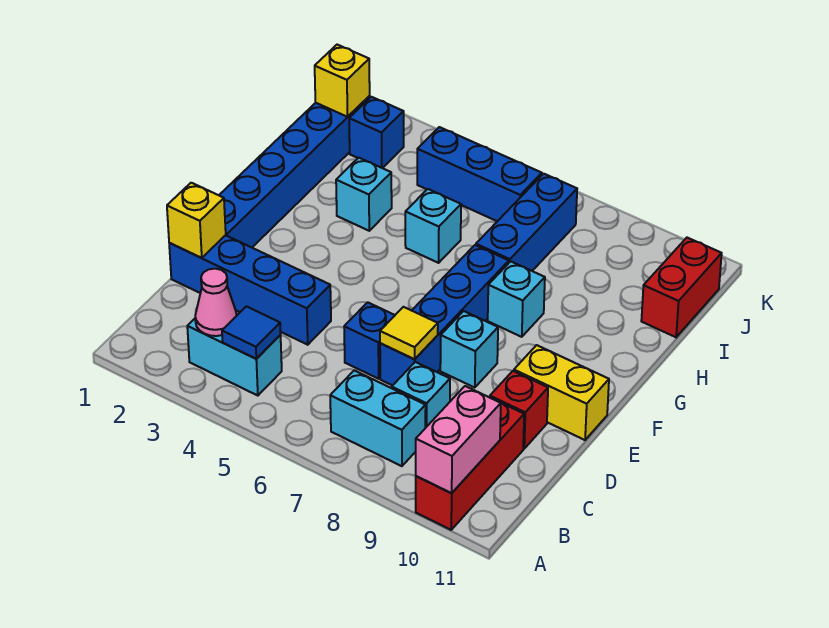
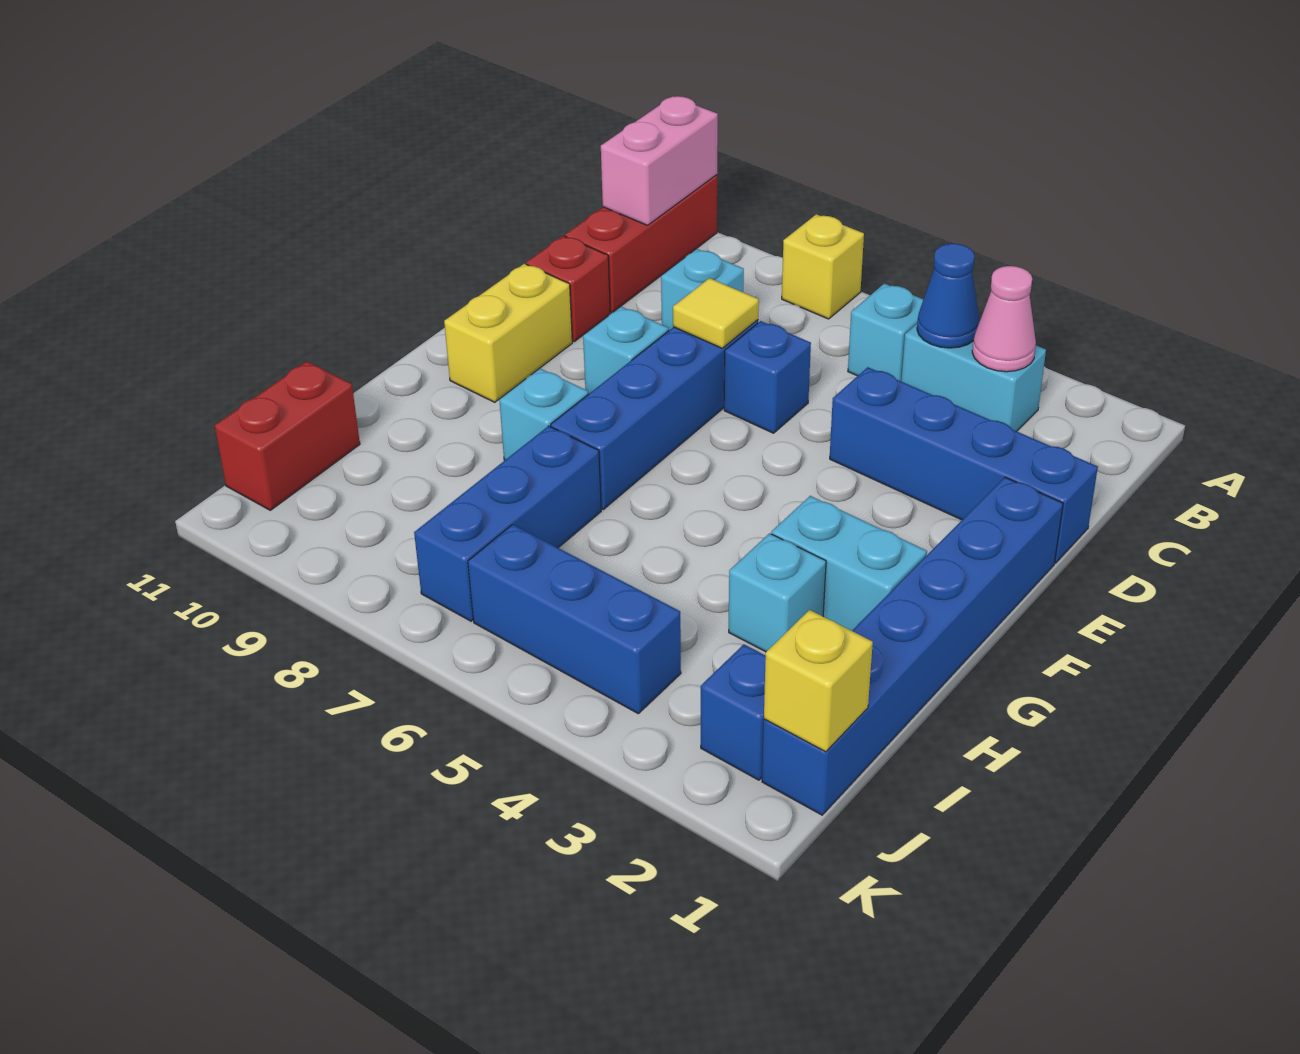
blue 1x1 tile [222,306,281,359] -> blue 1x1 cone [917,244,979,348]
cyan 1x2 brick [330,370,426,466] -> cyan 1x2 brick moved to [771,496,927,631]
yellow 1x1 brick [167,183,226,258] -> yellow 1x1 brick moved to [782,214,864,319]
yellow 1x2 brick [514,345,609,440] -> yellow 1x2 brick turned to [444,264,572,402]
cyan 1x1 brick [405,189,461,263] -> cyan 1x1 brick moved to [848,284,923,381]

